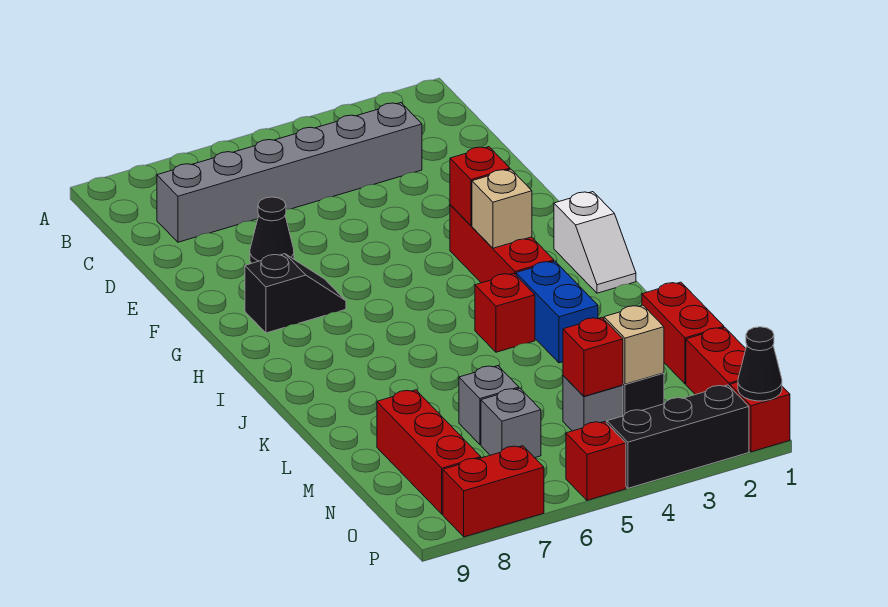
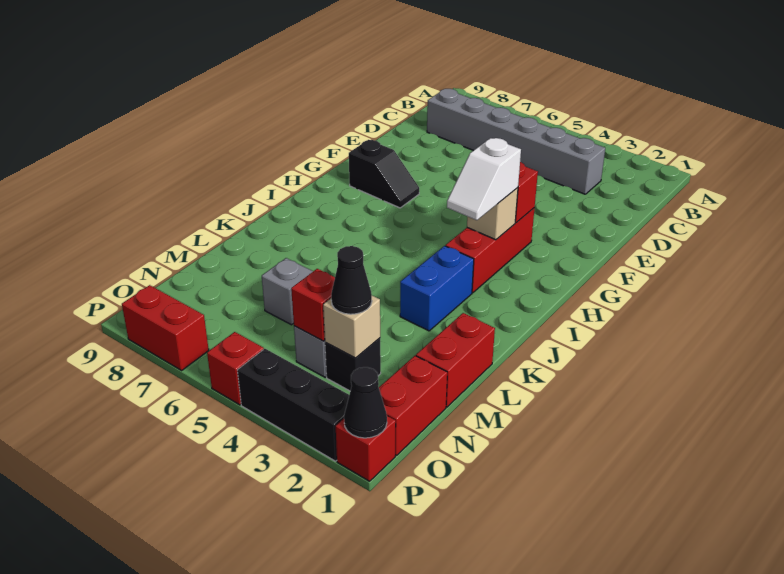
black 1x1 cone [250,197,294,263] -> black 1x1 cone moved to [331,246,372,314]
white 1x2 slope [554,192,636,293] -> white 1x2 slope moved to [447,138,521,220]
red 1x1 brick [475,273,535,352] -> none
red 1x3 brick [377,390,481,514] -> none
grey 1x1 brick [481,388,541,458] -> none

